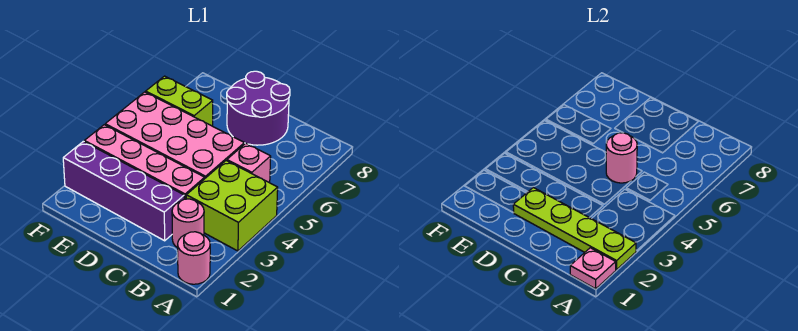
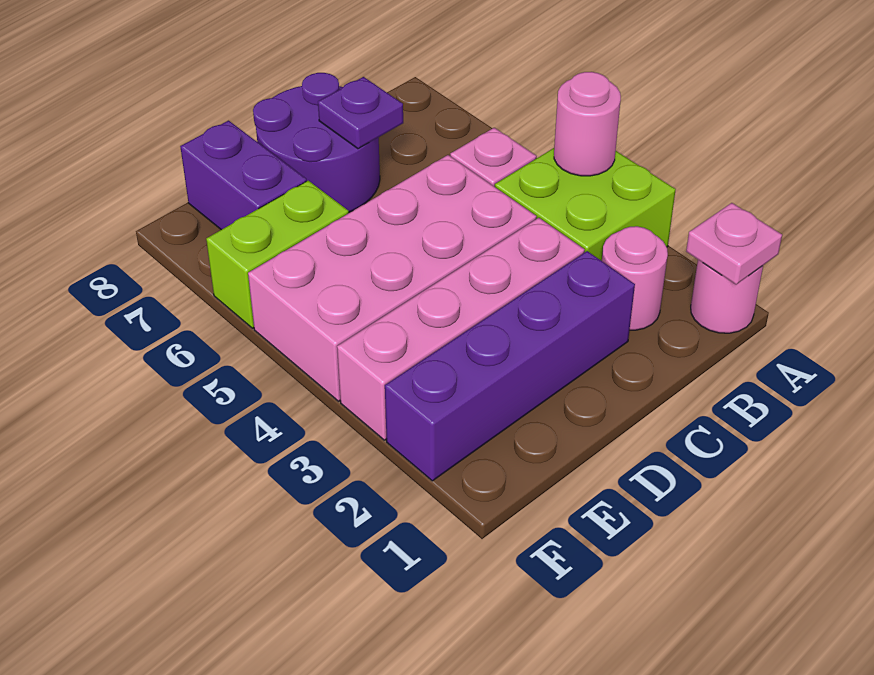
lime 1x4 plate [513,188,636,270] -> none
pink 1x1 round brick [606,133,637,183] -> pink 1x1 round brick moved to [554,72,621,176]
none -> purple 1x1 plate [318,77,403,149]
none -> purple 1x2 brick [180,121,306,230]

